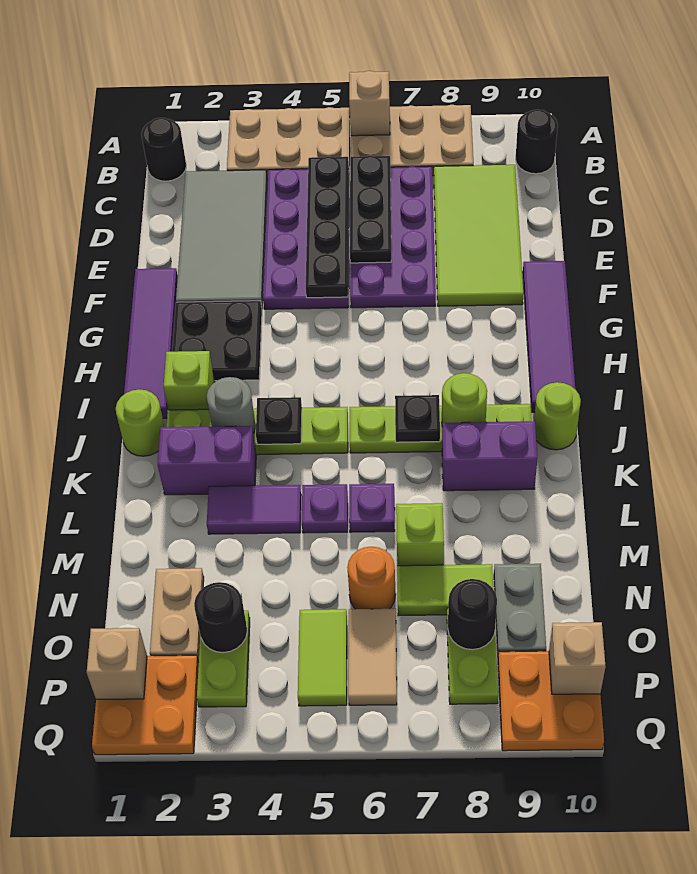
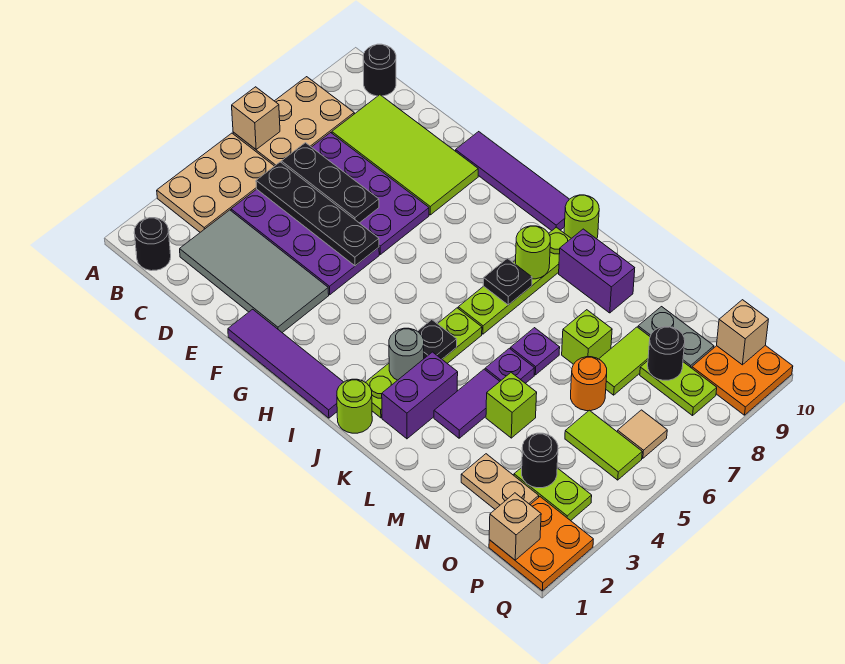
black 2x2 plate [172,301,262,381] -> none
lime 1x1 brick [164,351,215,410] -> lime 1x1 brick moved to [486,373,537,438]
purple 1x2 brick [442,421,537,491] -> purple 1x2 brick turned to [559,229,635,313]
tan 1x2 tile [348,609,397,705] -> tan 1x1 tile [617,410,667,458]

